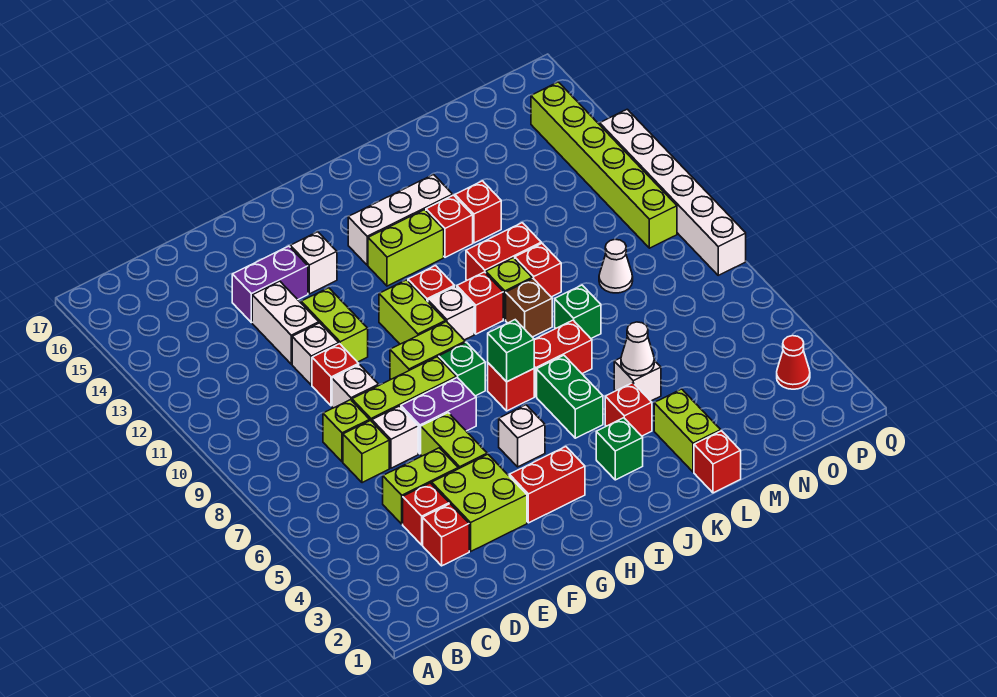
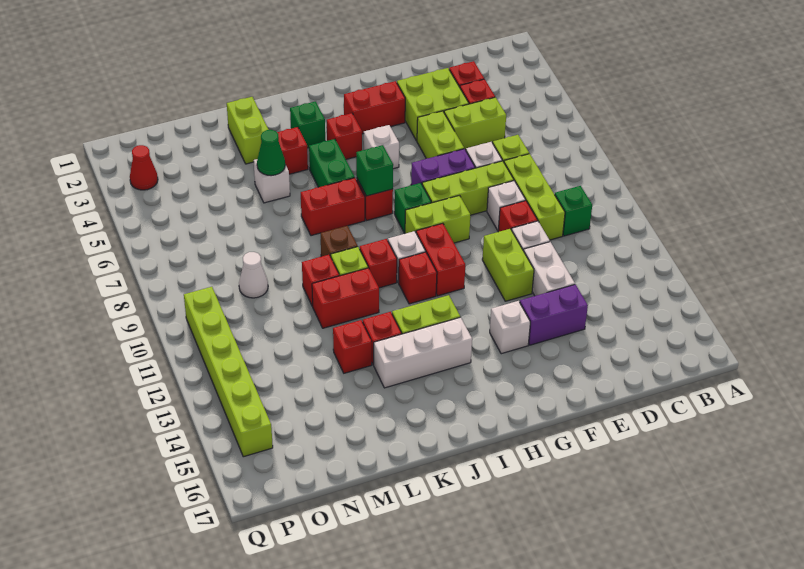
lime 1x1 brick [323,400,370,462] -> lime 1x3 brick [504,154,565,240]
lime 1x2 brick [379,280,445,344] -> red 1x2 brick [416,223,465,296]
red 1x1 brick [694,431,741,493] -> red 1x1 brick moved to [326,113,362,159]
white 1x1 cone [621,322,654,376] -> green 1x1 cone [257,130,285,176]
green 1x1 brick [555,285,601,338] -> green 1x1 brick moved to [555,186,592,236]
white 1x6 brick [600,109,746,275] -> none

